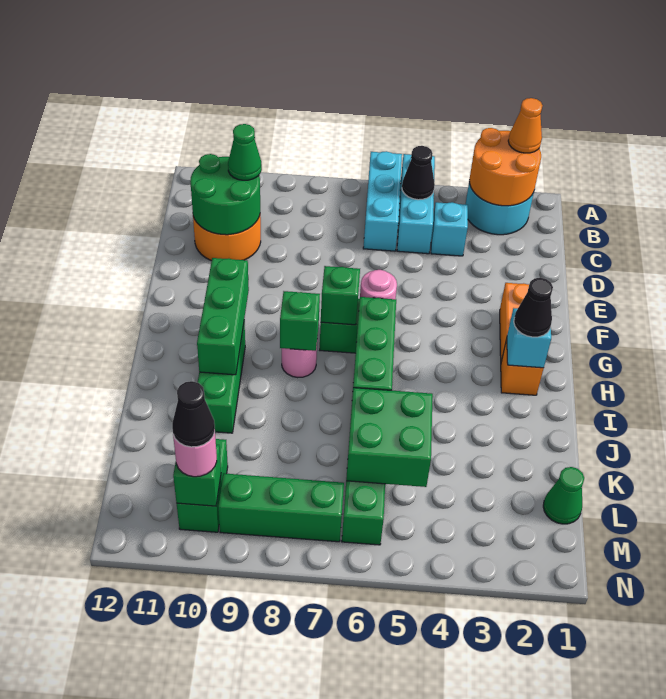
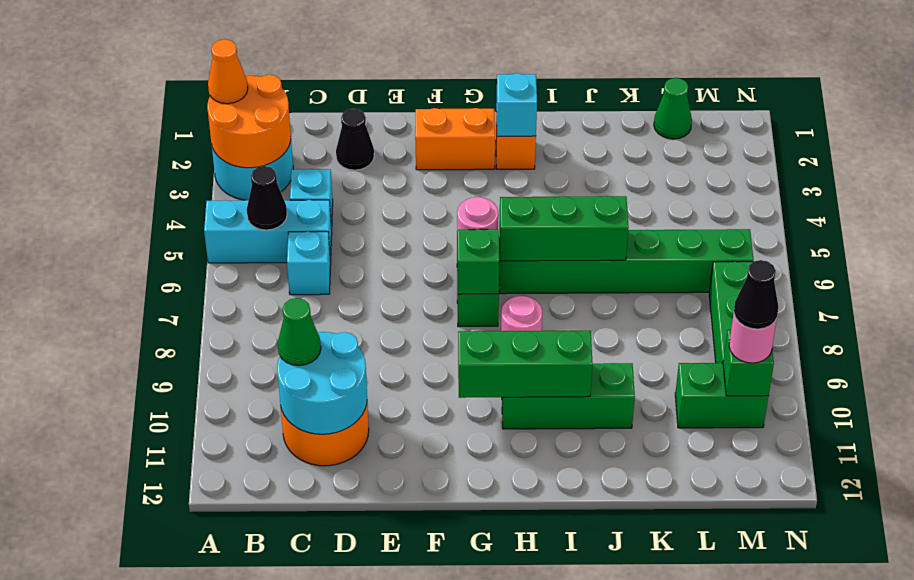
cyan 1x3 brick [363,151,402,251] -> cyan 1x1 brick [287,232,331,295]
green 2x2 round brick [190,154,260,235] -> cyan 2x2 round brick [277,332,367,434]
black 1x1 cone [514,278,553,337] -> black 1x1 cone moved to [336,109,374,170]
green 1x1 brick [280,291,320,351] -> none
green 2x2 brick [346,388,433,487] -> none

